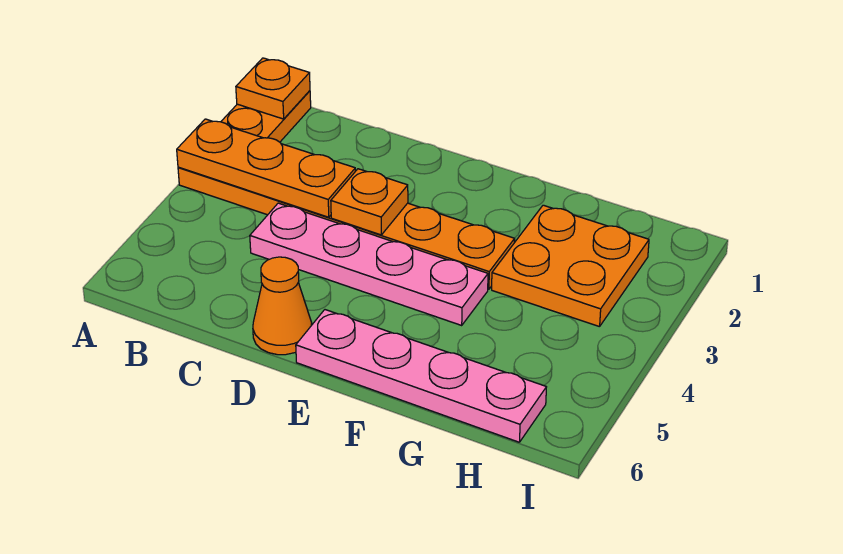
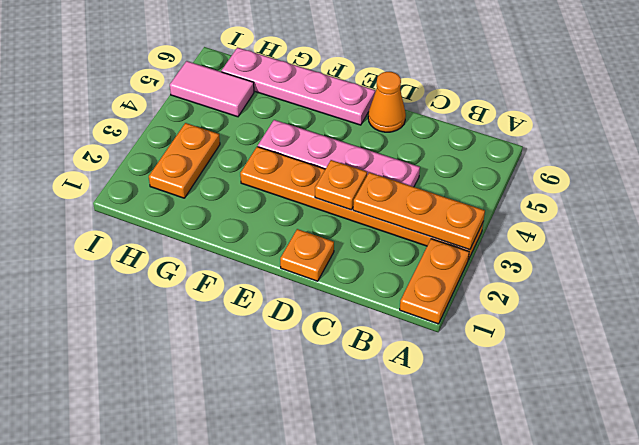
orange 1x1 plate [236,58,310,119] -> orange 1x1 plate moved to [280,229,334,281]
orange 2x2 plate [492,205,649,327] -> orange 1x2 plate [149,123,220,198]
none -> pink 1x2 tile [170,61,254,117]

